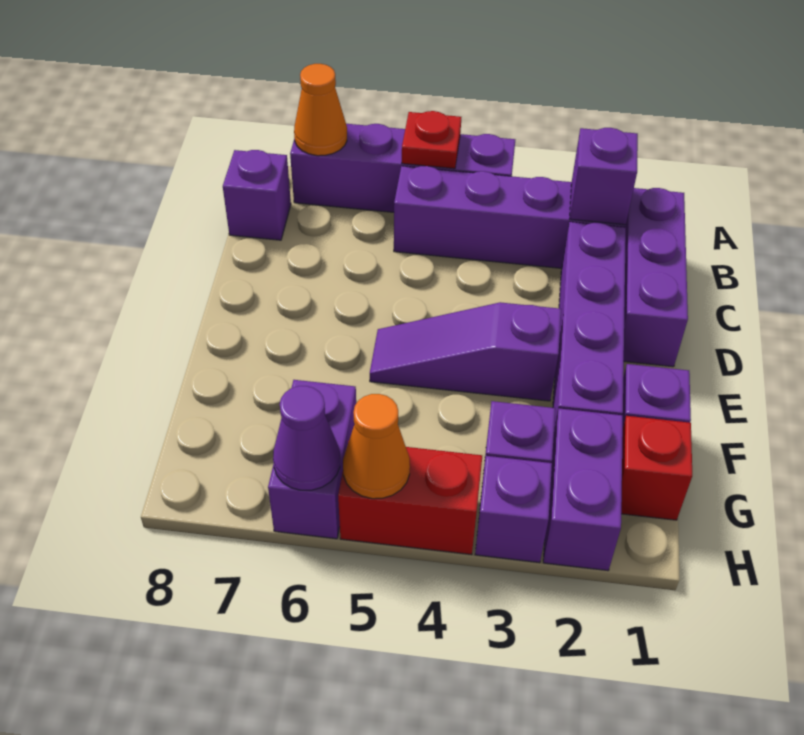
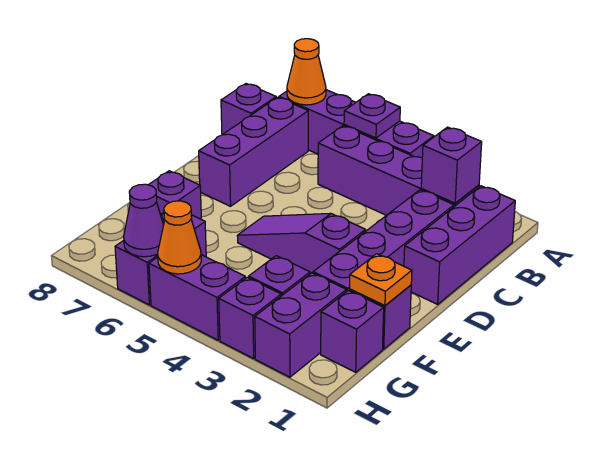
red 1x1 plate [402,111,461,169] -> purple 1x1 plate [344,94,400,138]
none -> purple 1x3 brick [199,97,308,206]
none -> orange 1x1 plate [350,254,412,306]
none -> purple 1x1 brick [149,171,201,219]
red 1x1 brick [621,416,692,520] -> purple 1x1 brick [321,290,384,372]
red 1x2 brick [338,441,482,555] -> purple 1x2 brick [149,255,245,340]

